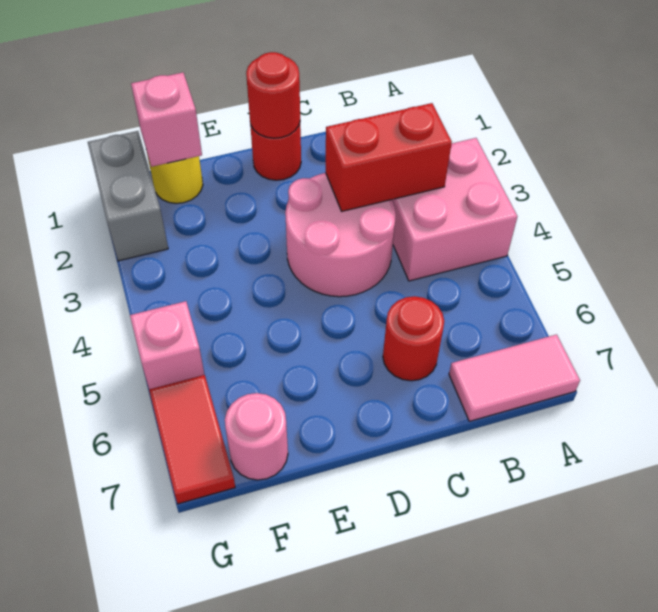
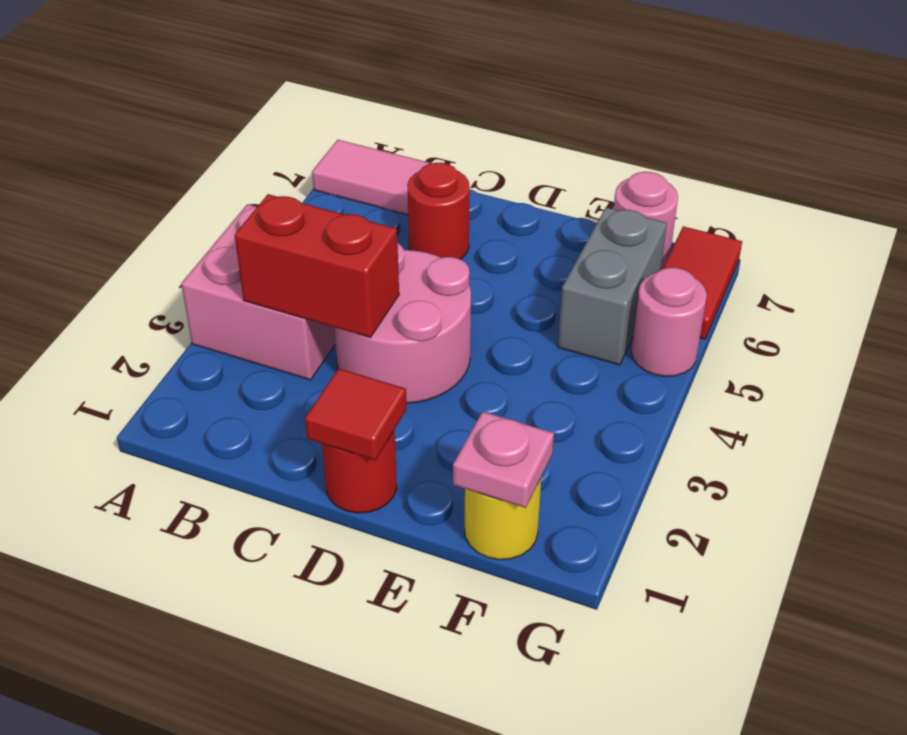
red 1x1 round brick [246,52,300,138] -> red 1x1 tile [305,368,407,460]
pink 1x1 brick [131,73,202,167] -> pink 1x1 plate [453,412,554,508]
grey 1x2 brick [88,131,168,261] -> grey 1x2 brick moved to [558,207,667,365]
pink 1x1 brick [130,301,205,389] -> pink 1x1 round brick [631,267,707,377]

